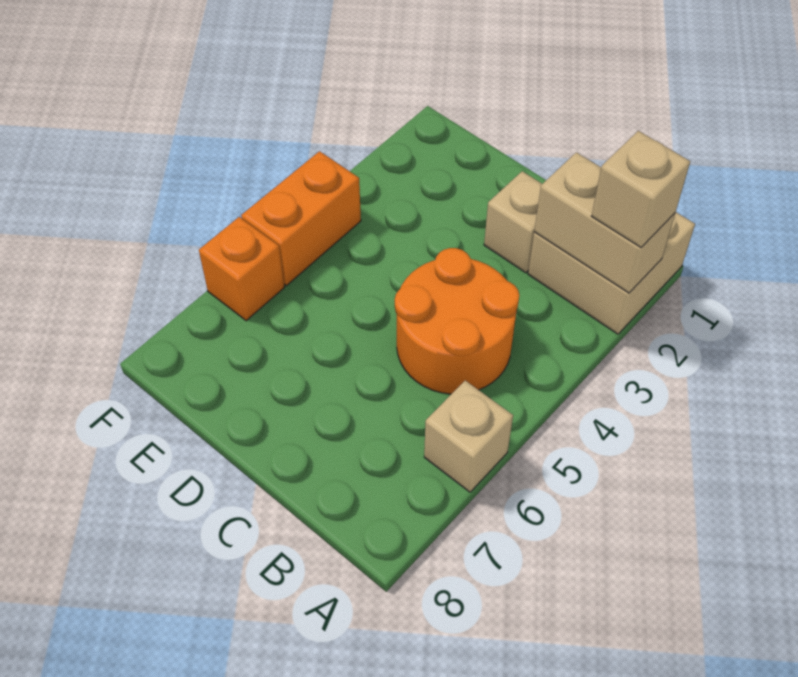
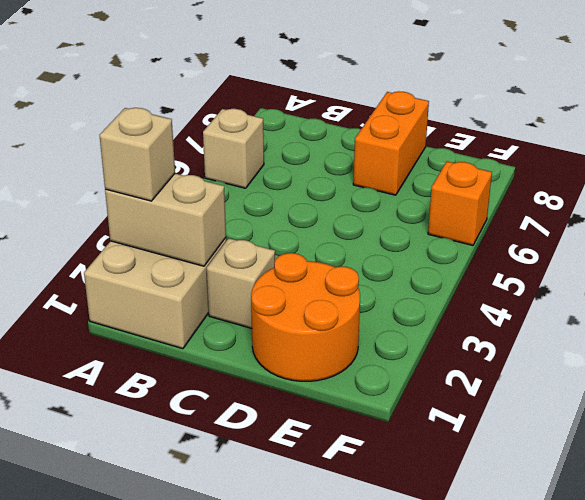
orange 2x2 round brick [395,248,519,394] -> orange 2x2 round brick moved to [251,253,360,381]
orange 1x2 brick [241,151,361,286] -> orange 1x2 brick moved to [353,91,429,195]

